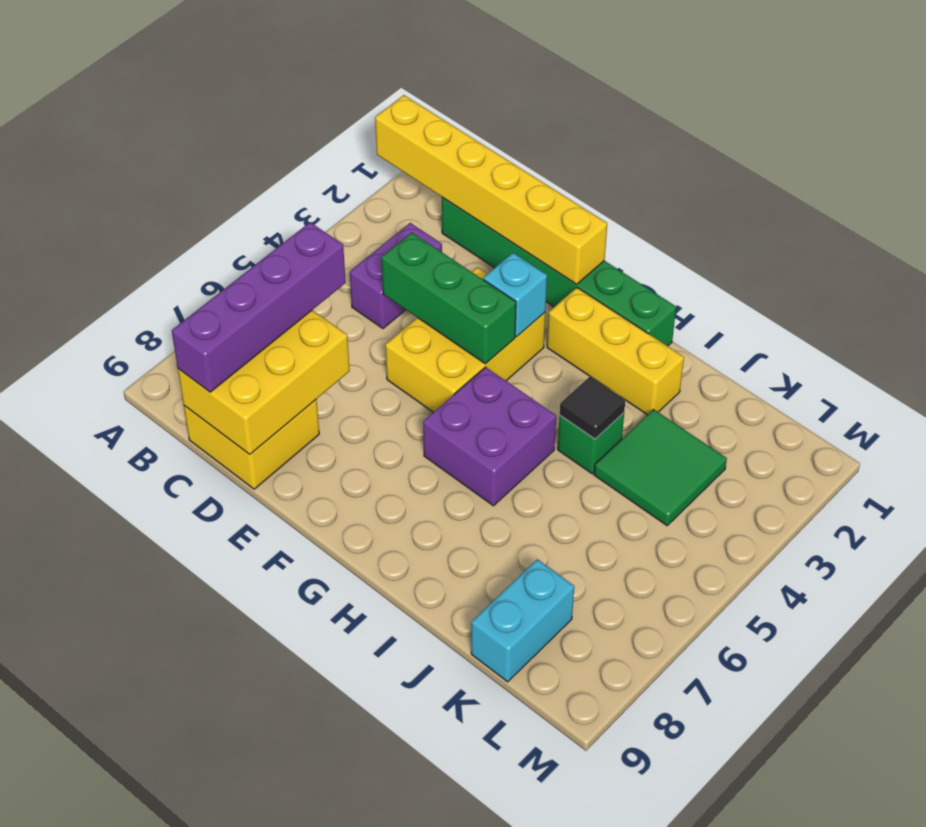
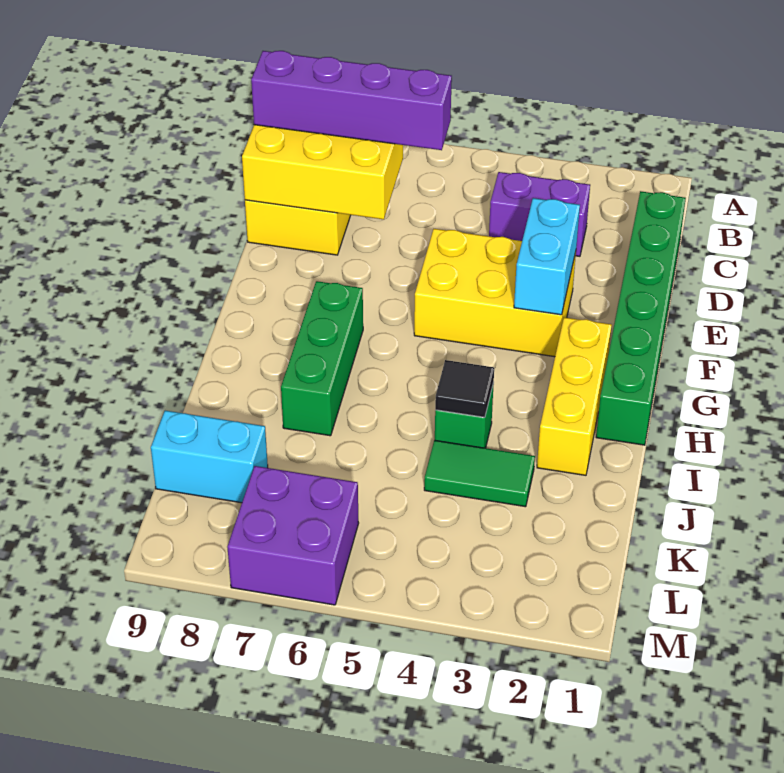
yellow 1x6 brick [375,95,607,284] -> none
green 1x3 brick [381,233,516,364] -> green 1x3 brick moved to [281,281,363,436]
cyan 1x1 brick [483,253,547,337] -> cyan 1x2 brick [514,198,580,315]
purple 2x2 brick [423,367,556,506] -> purple 2x2 brick moved to [227,466,359,605]
green 2x2 tile [594,409,727,526] -> green 1x2 tile [424,440,535,507]

